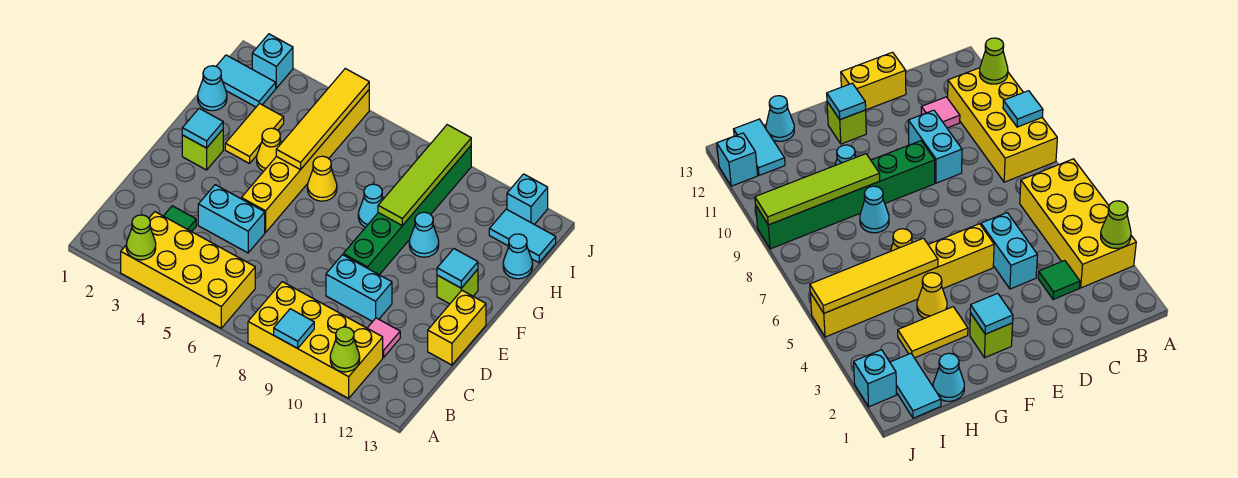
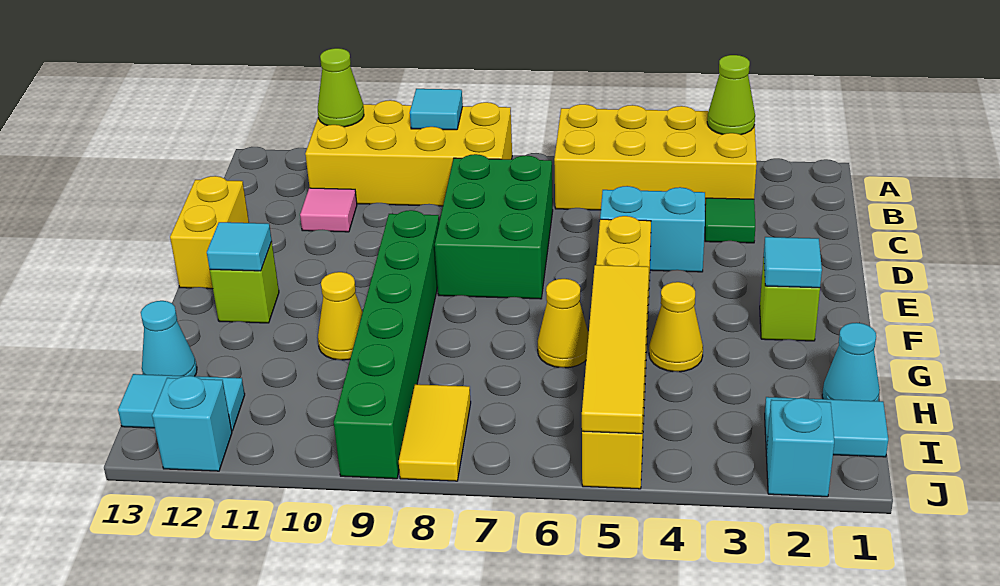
none -> green 2x3 brick [435,154,553,299]
cyan 1x2 brick [326,255,392,322] -> none
yellow 1x2 tile [225,104,284,164] -> yellow 1x2 tile moved to [399,384,471,481]
cyan 1x1 cone [358,184,383,227] -> none
lime 1x4 tile [378,125,471,226] -> none
cyan 1x1 cone [409,212,439,257] -> yellow 1x1 cone [318,272,363,360]

